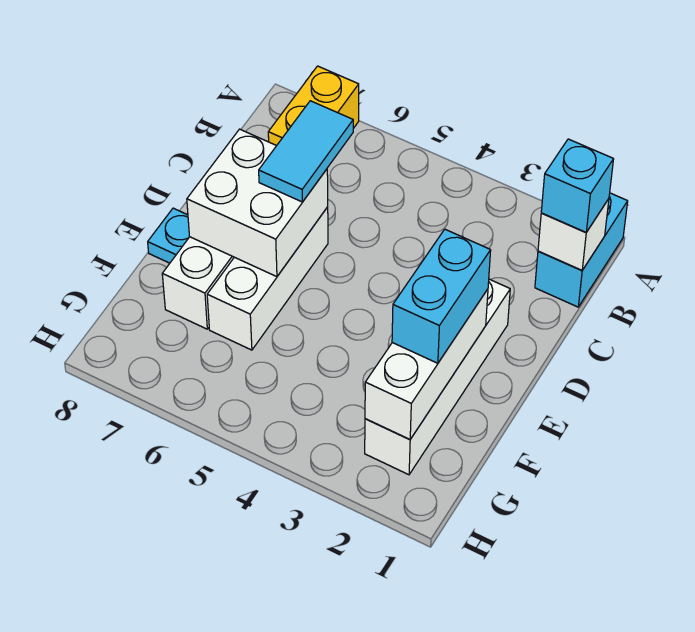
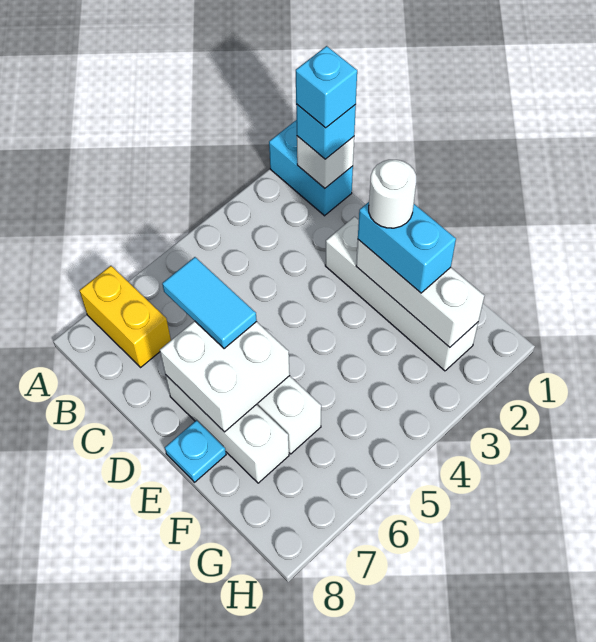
none -> cyan 1x1 brick [296,46,357,128]
none -> white 1x1 round brick [369,160,416,228]

